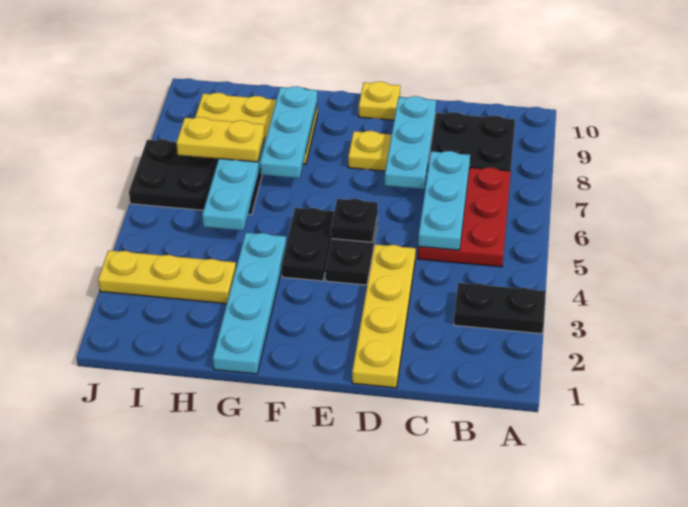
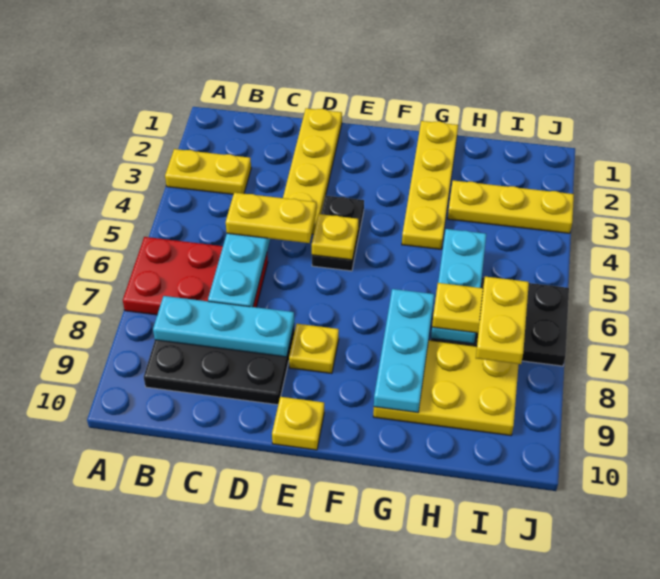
black 1x2 plate [454,283,546,334] -> yellow 1x2 plate [165,149,251,194]
red 2x3 plate [418,167,511,267] -> red 2x3 plate turned to [123,237,268,315]
none -> yellow 1x2 plate [226,193,316,243]
cyan 1x3 plate [385,96,436,189] -> cyan 1x3 plate turned to [153,296,294,357]
black 1x1 plate [331,199,378,242] -> yellow 1x1 plate [312,214,358,260]
black 1x2 plate [282,208,334,281] -> none
cyan 1x4 plate [213,233,286,374] -> yellow 1x4 plate [402,121,458,249]
none -> yellow 1x2 plate [476,277,529,364]

